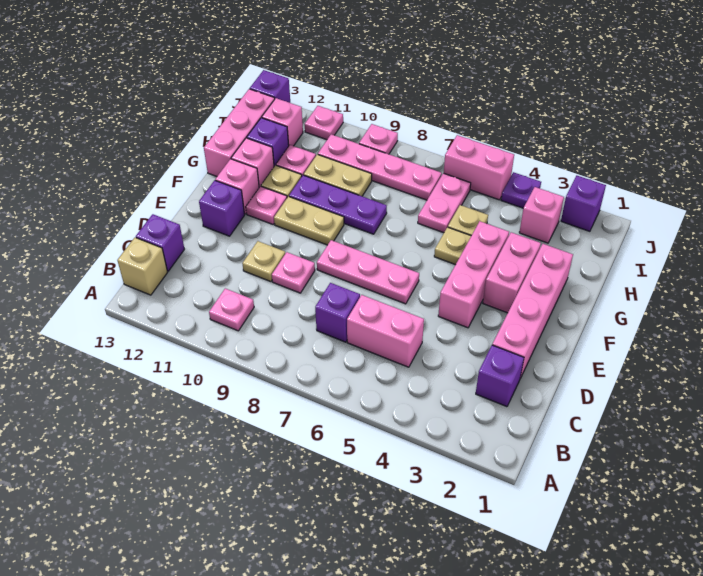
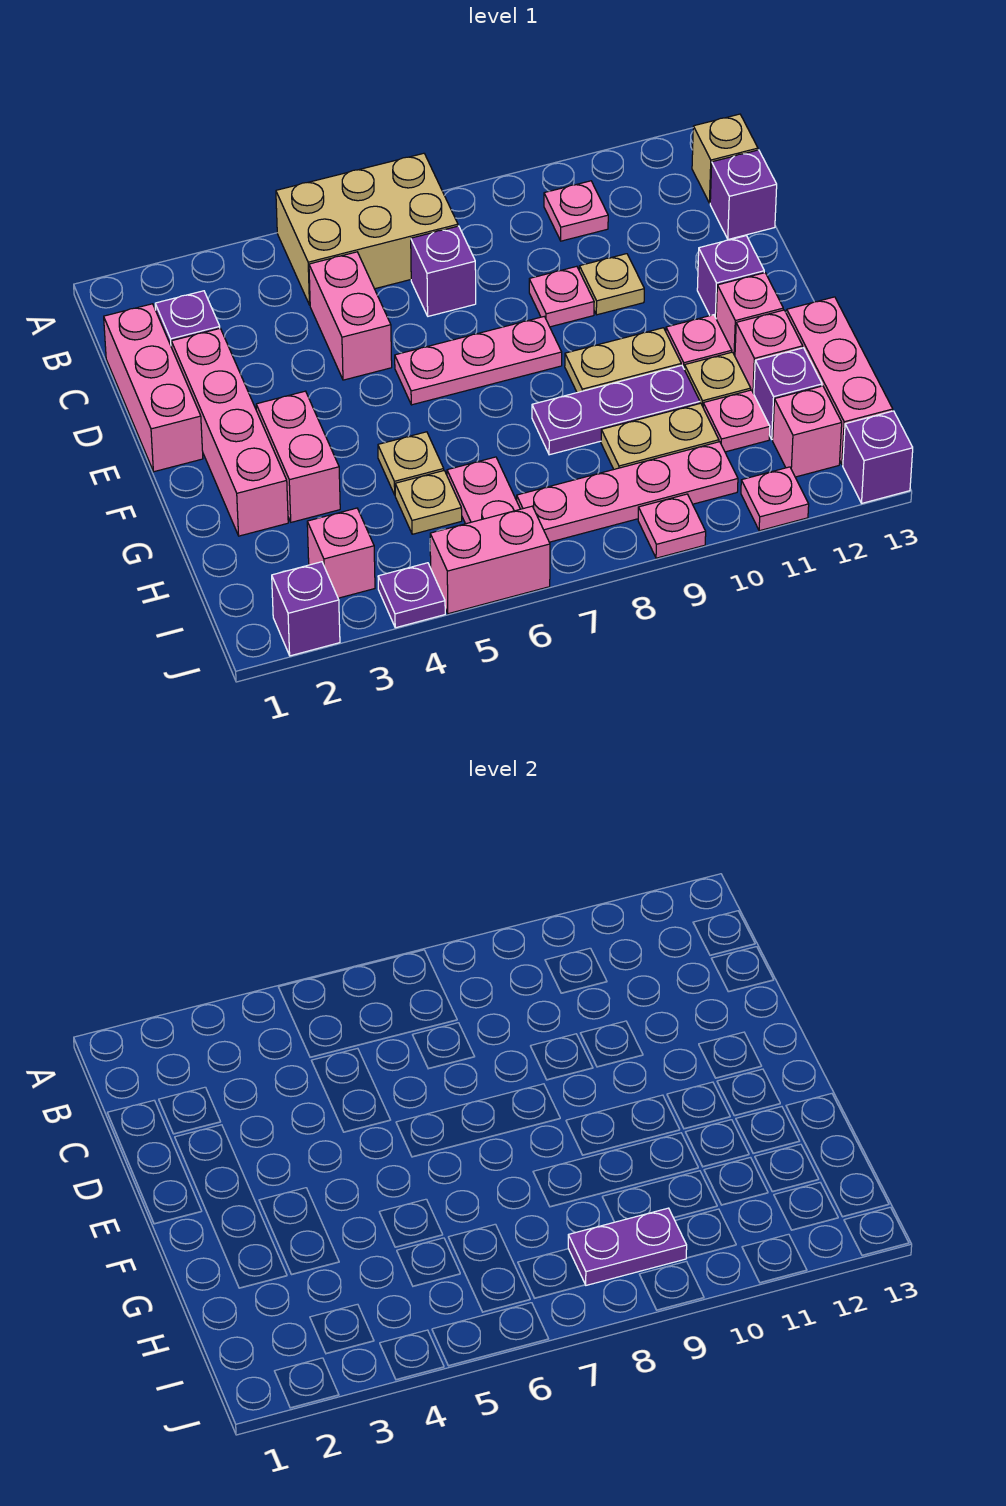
none -> tan 2x3 brick [276,153,458,305]
pink 1x2 brick [347,295,424,367] -> pink 1x2 brick turned to [309,252,392,380]
pink 1x3 brick [438,221,509,328] -> pink 1x3 brick moved to [104,304,203,472]
none -> purple 1x2 plate [568,1208,687,1285]

